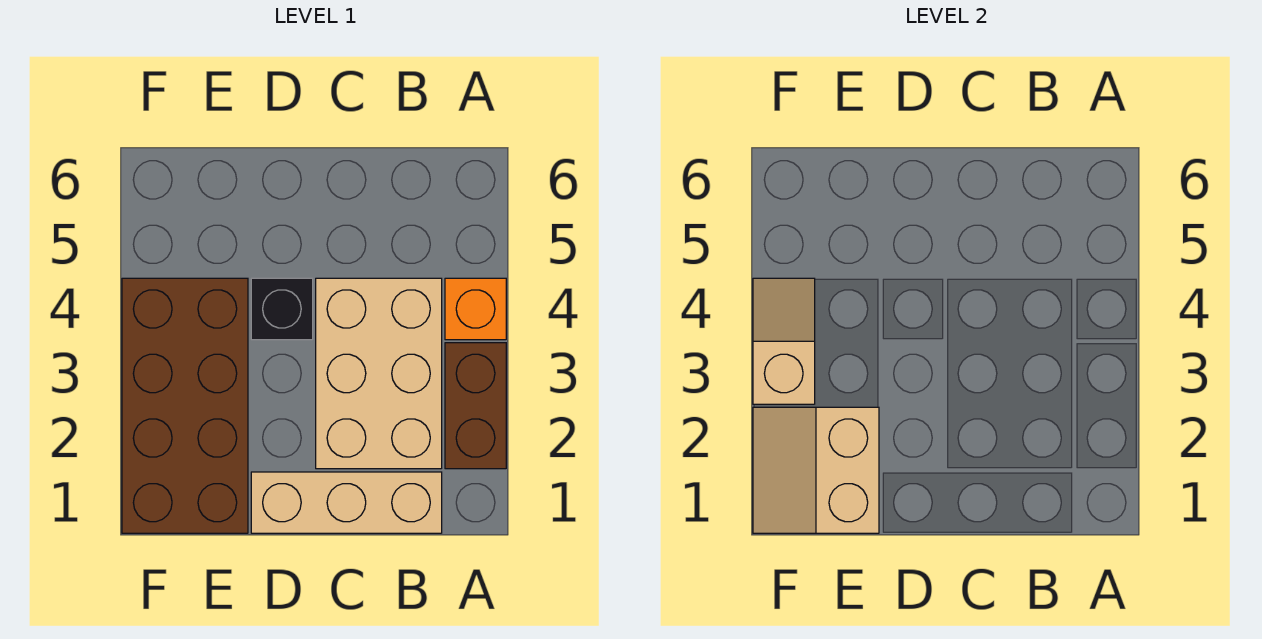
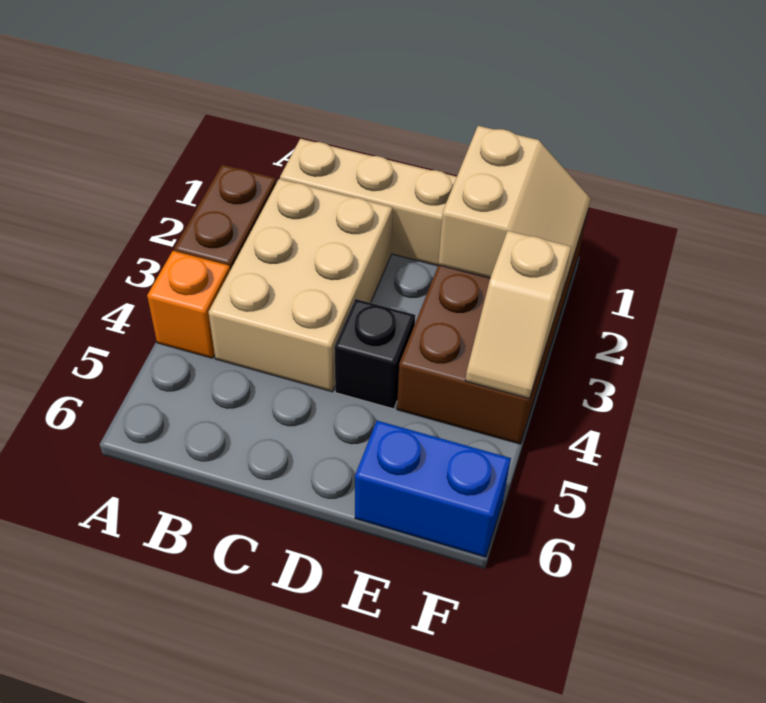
none -> blue 1x2 brick [355,421,511,557]

